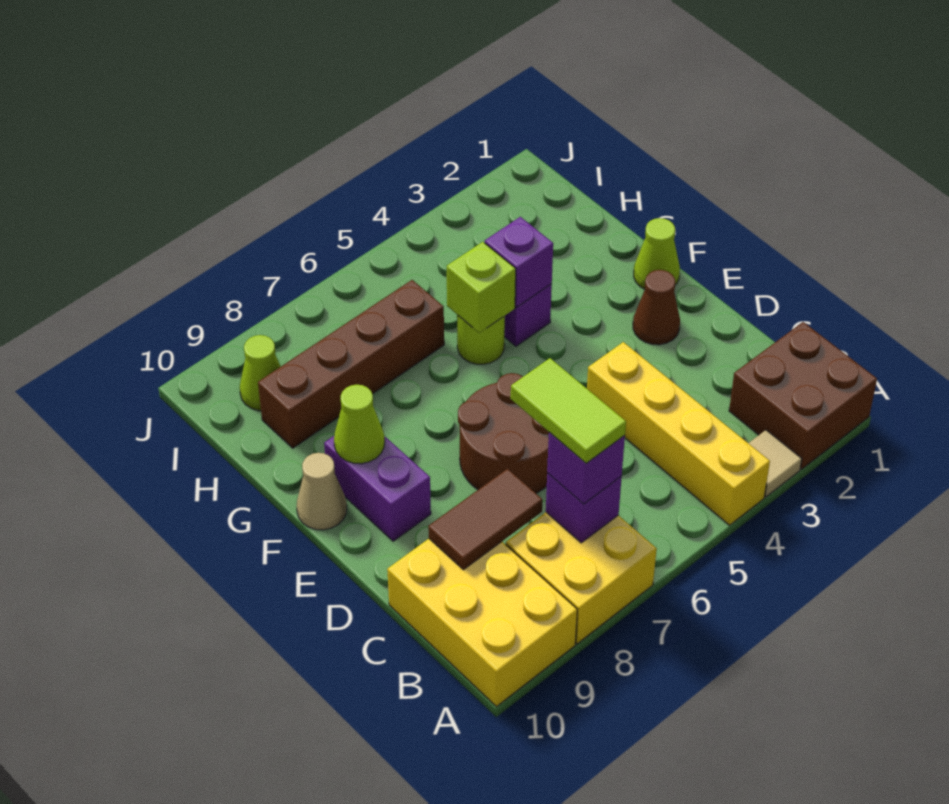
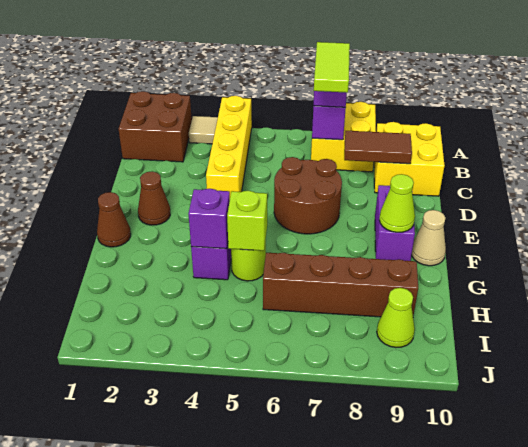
yellow 2x3 brick [387,539,577,707] -> yellow 2x2 brick [374,122,445,196]
lime 1x1 cone [634,218,680,289] -> brown 1x1 cone [97,192,131,247]

